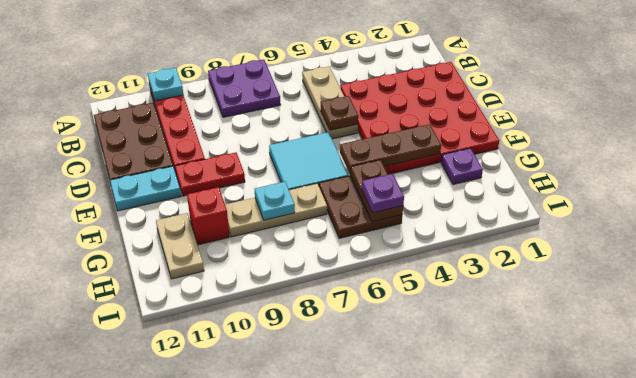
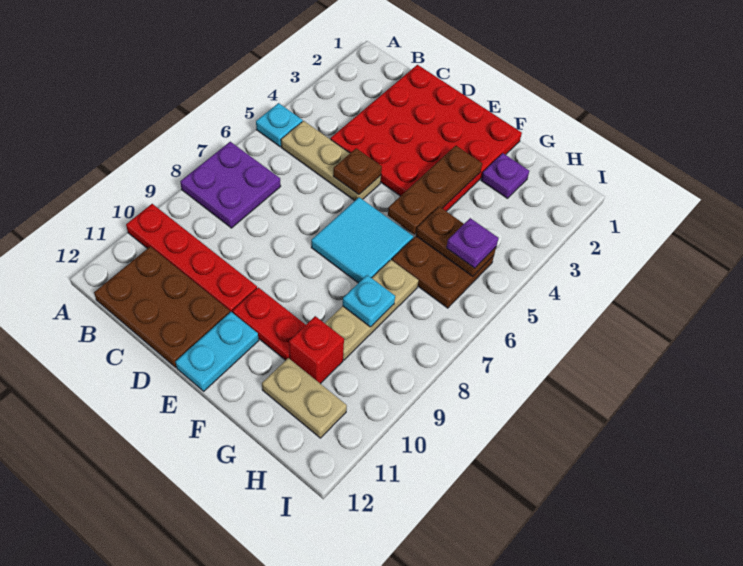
cyan 1x1 plate [148,68,183,101] -> cyan 1x1 plate moved to [256,103,303,147]
red 1x2 plate [175,152,245,196] -> red 1x2 plate turned to [233,287,306,360]

